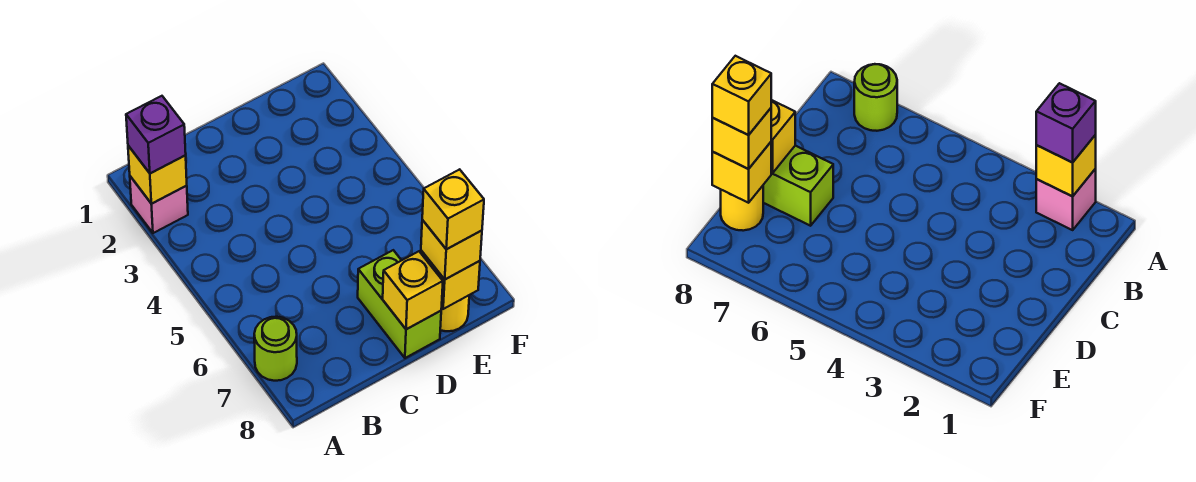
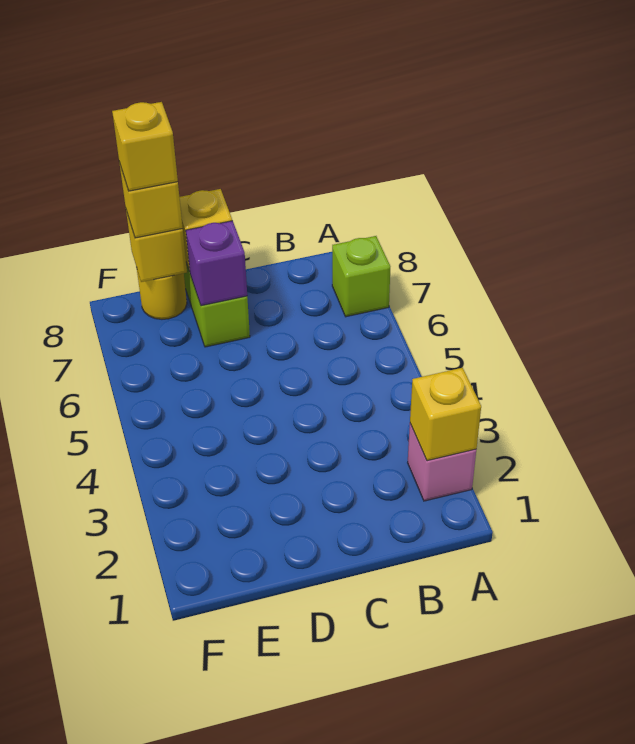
purple 1x1 brick [126,96,186,173] -> purple 1x1 brick moved to [186,221,247,306]
lime 1x1 round brick [254,317,297,381] -> lime 1x1 brick [332,236,390,317]

